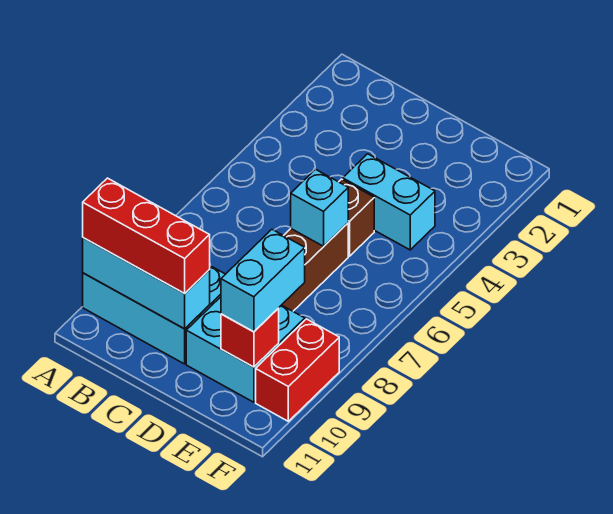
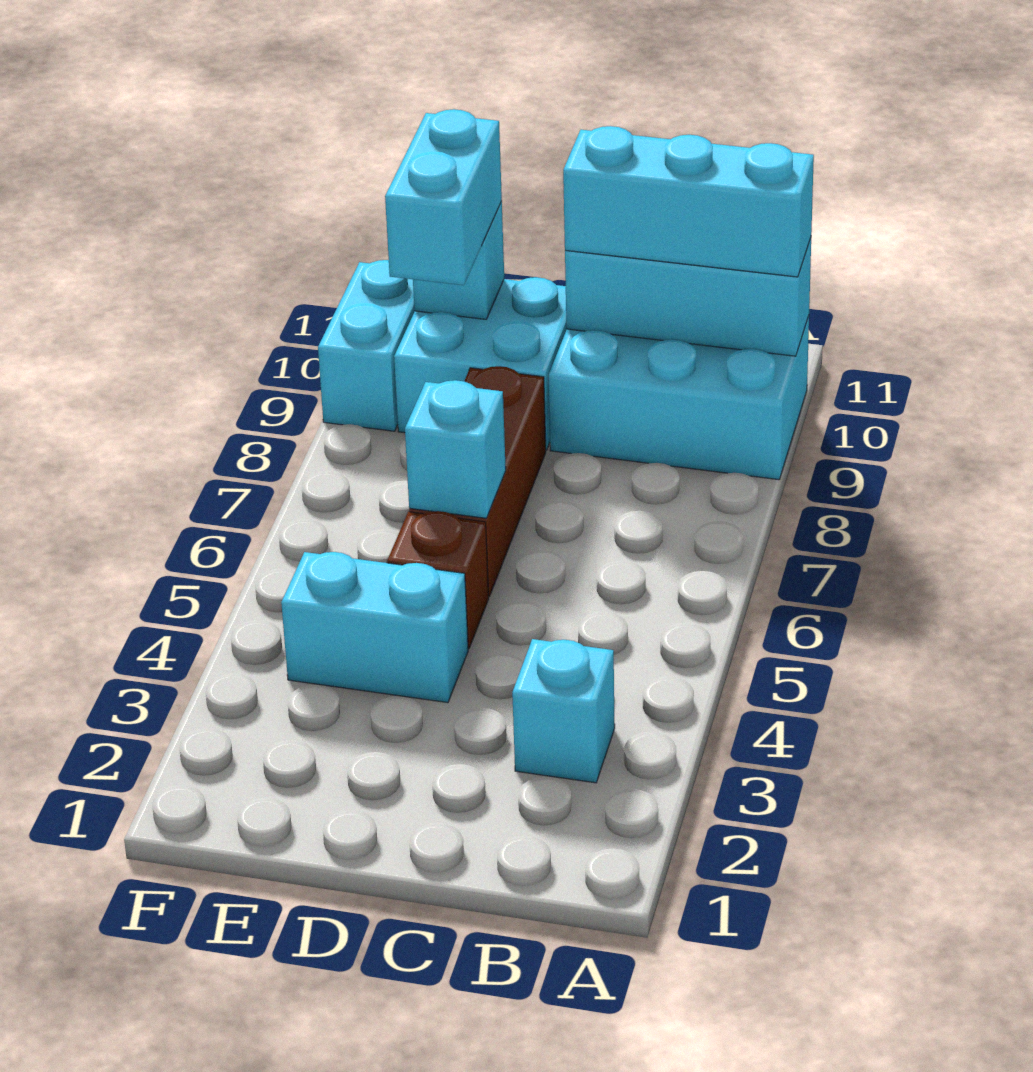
red 1x3 brick [83,178,210,294] -> cyan 1x3 brick [563,126,814,277]
none -> cyan 1x1 brick [512,639,615,783]
red 1x1 brick [221,308,279,367] -> cyan 1x1 brick [413,201,504,319]
red 1x2 brick [256,319,339,421] -> cyan 1x2 brick [318,260,415,431]

